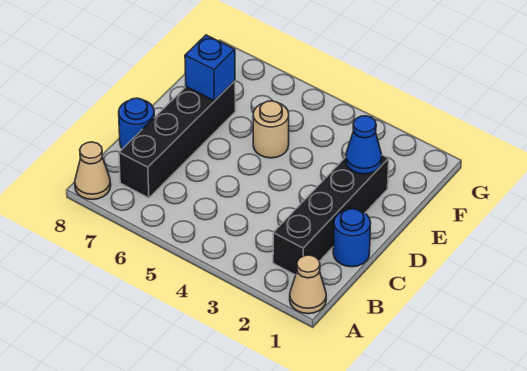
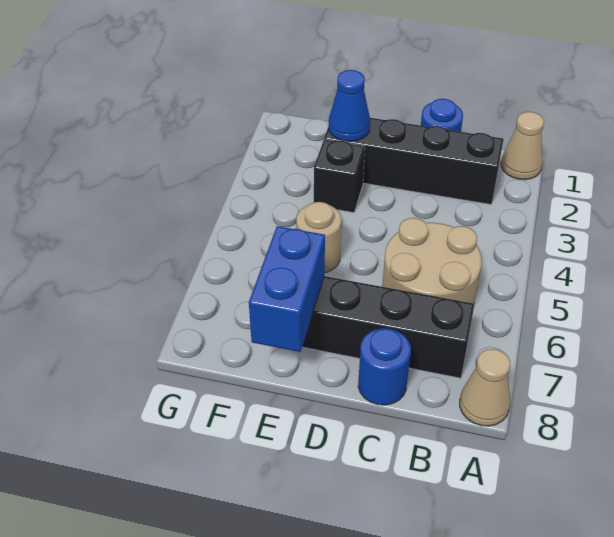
none -> tan 2x2 round brick [382,218,482,303]
none -> black 1x1 brick [314,140,365,213]
blue 1x1 brick [185,35,235,101] -> blue 1x2 brick [249,226,325,352]

